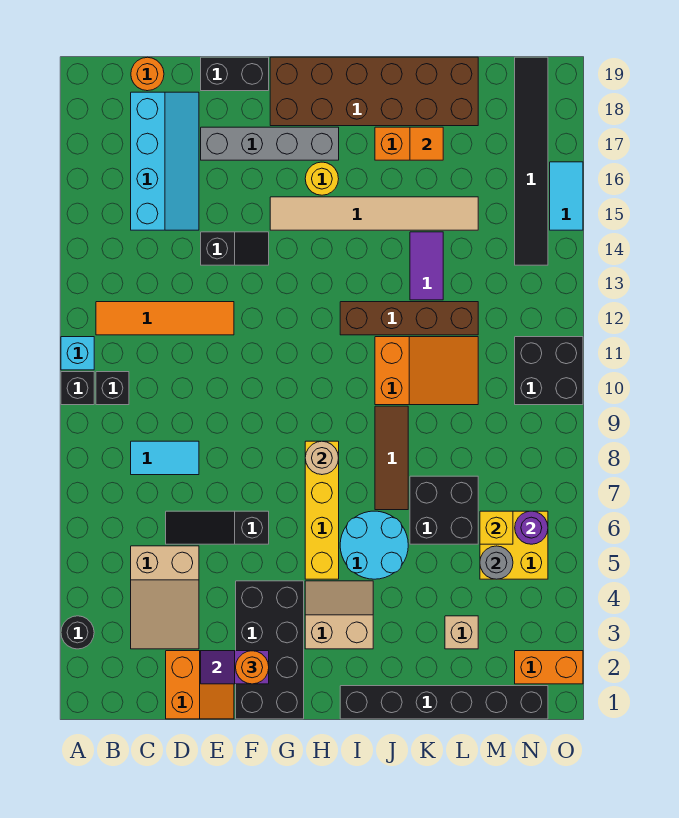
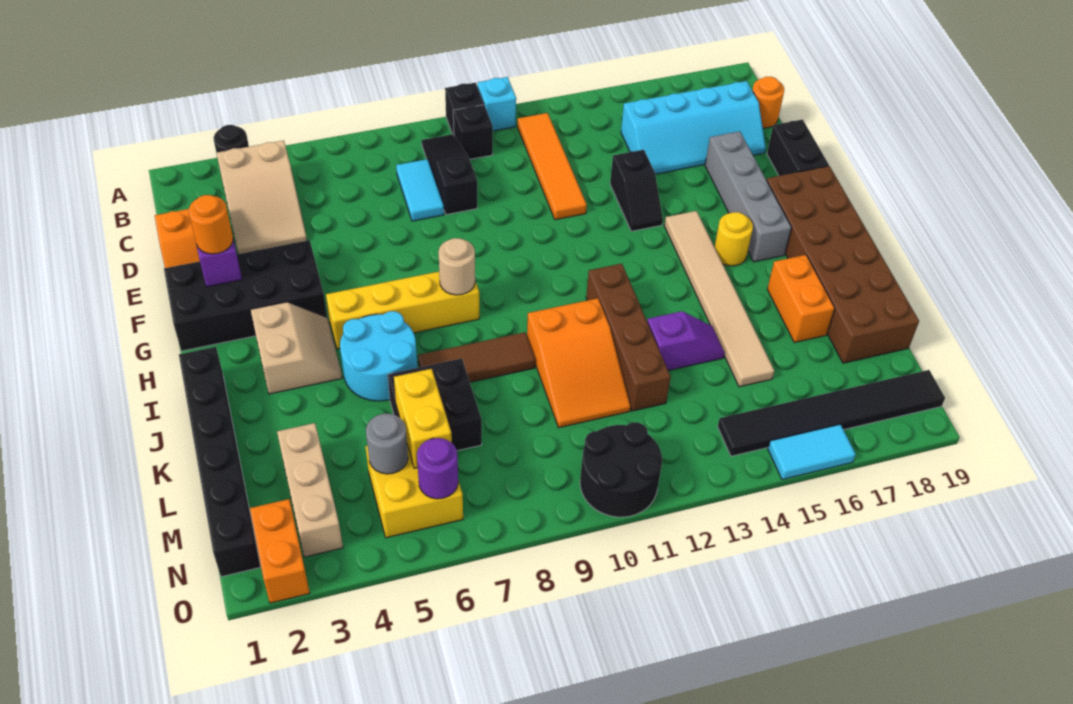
tan 2x3 slope [131,546,199,649] -> tan 2x3 slope turned to [217,141,307,254]
black 1x3 slope [166,511,269,544] -> black 1x3 slope moved to [422,134,477,215]
purple 1x2 tile [410,232,443,300] -> purple 1x2 slope [647,311,725,370]
orange 1x1 tile [410,127,443,160] -> none
tan 1x1 brick [445,616,478,649] -> tan 1x3 brick [277,423,343,557]
yellow 1x1 brick [480,511,513,544] -> yellow 1x2 brick [394,369,452,469]
black 2x2 brick [515,337,583,405] -> black 2x2 round brick [580,422,662,517]

